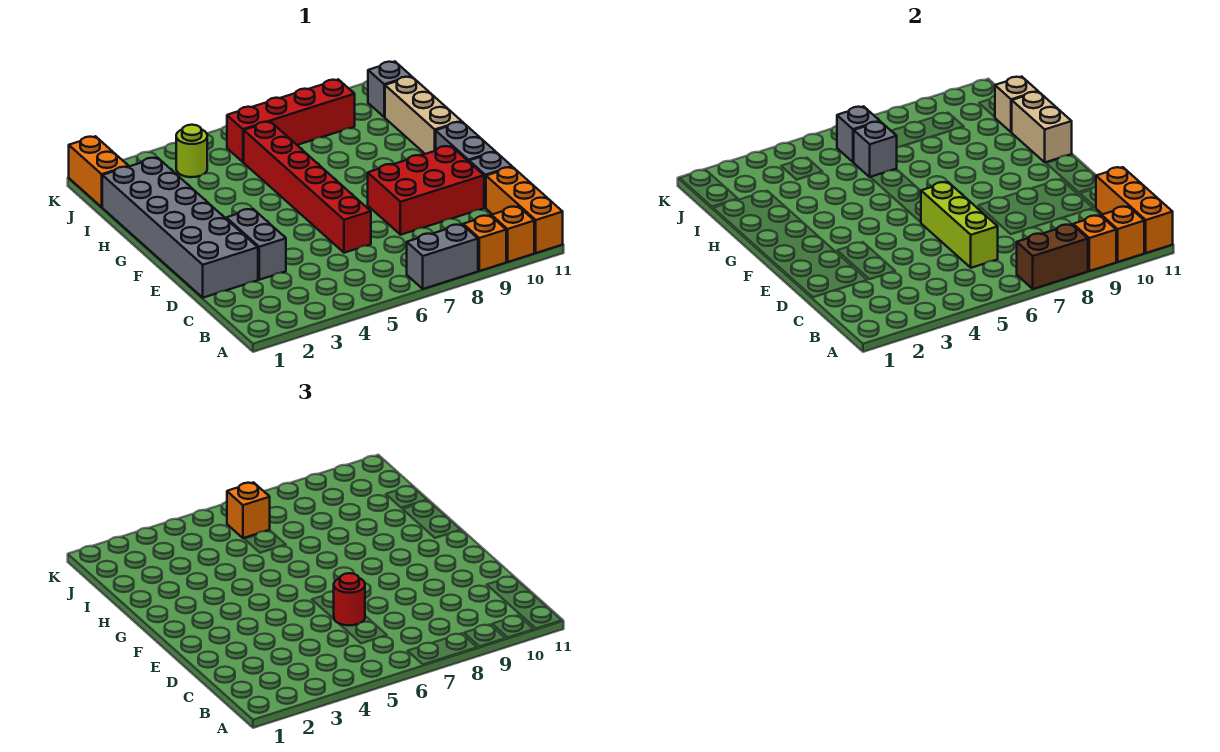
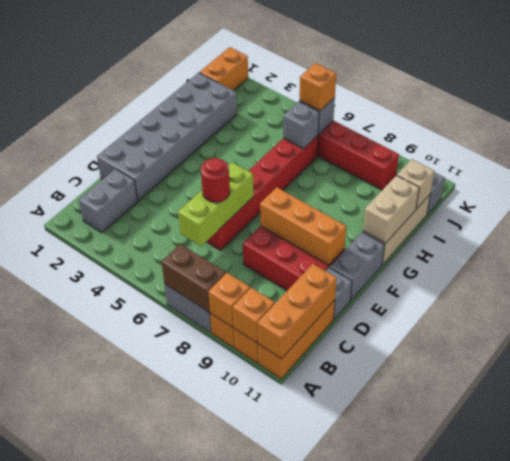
grey 1x2 brick [226,209,286,280] -> grey 1x2 brick moved to [79,169,138,233]
none -> orange 1x3 brick [260,187,346,265]
lime 1x1 round brick [176,125,207,177] -> none

